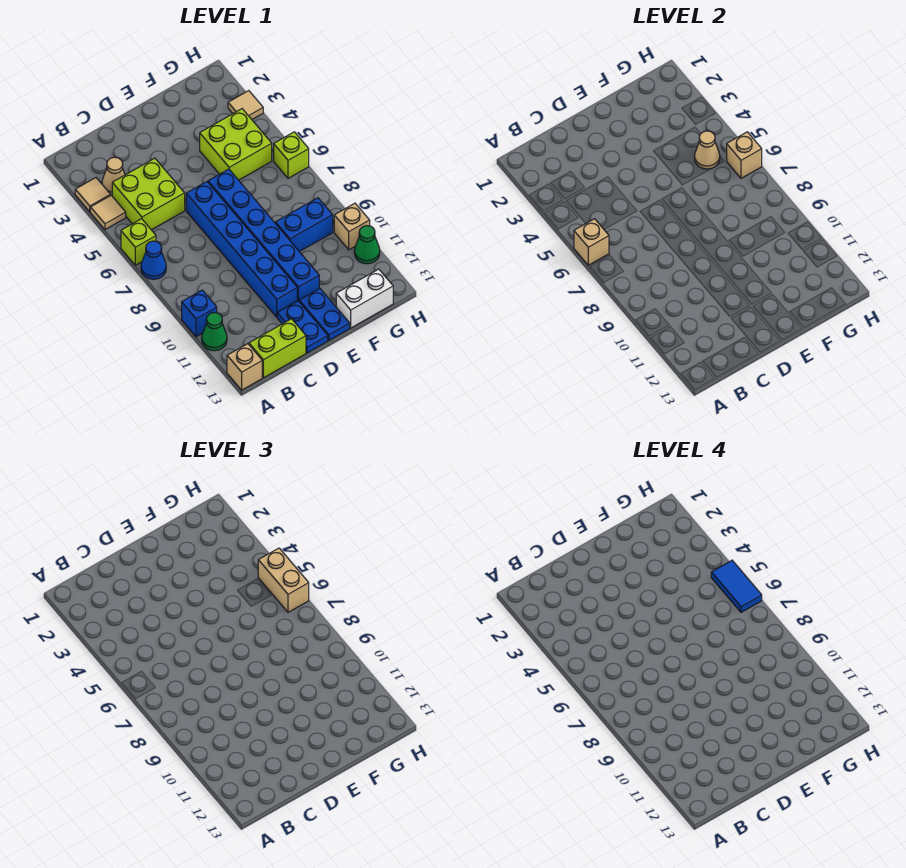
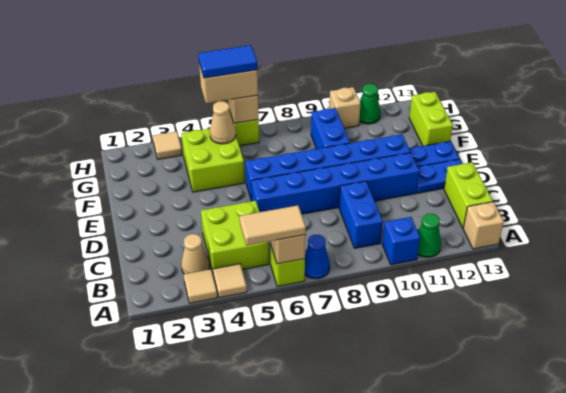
none -> tan 1x2 tile [240,205,306,246]
none -> blue 1x2 brick [339,181,383,248]
white 1x2 brick [336,269,393,328] -> lime 1x2 brick [409,92,453,146]

